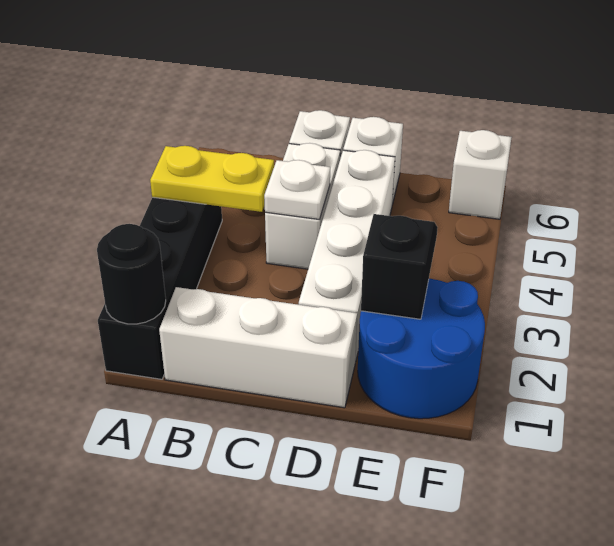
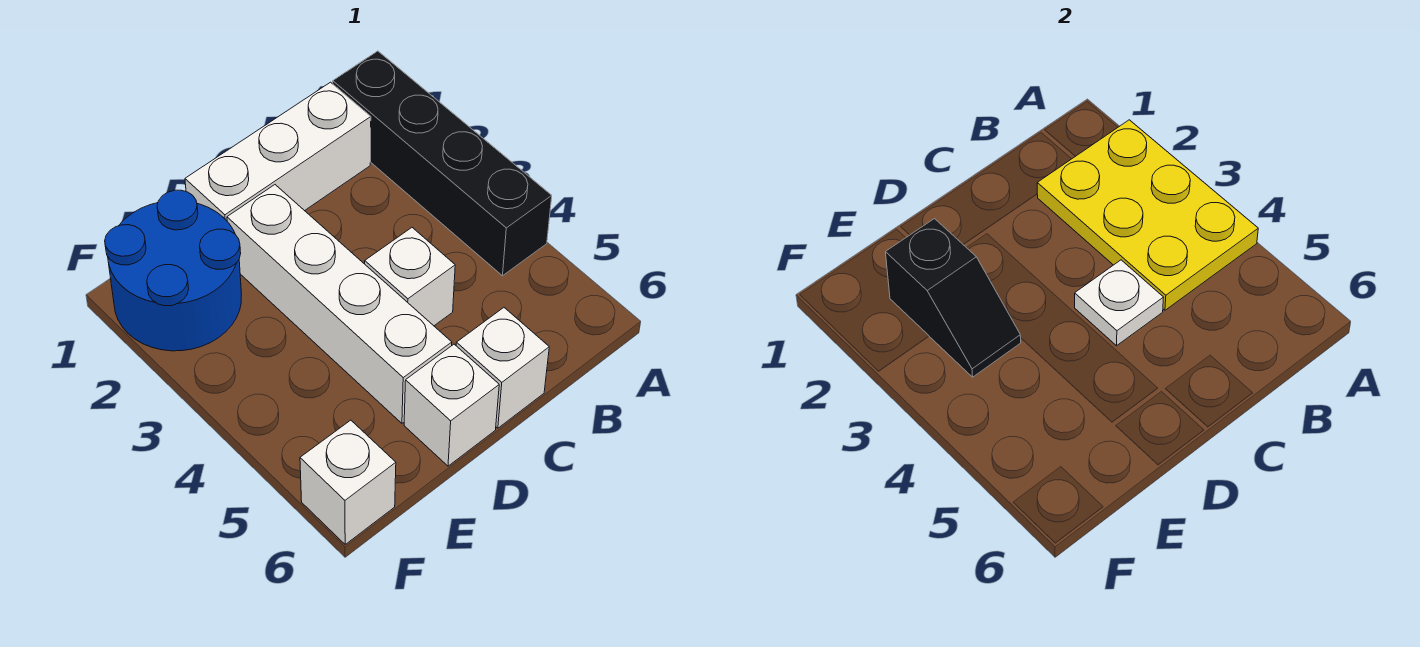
black 1x1 round brick [97,224,166,324] -> none
yellow 1x2 plate [150,146,274,212] -> yellow 2x3 plate [1037,120,1258,310]
white 1x2 brick [265,143,340,269] -> white 1x1 brick [365,228,455,326]

